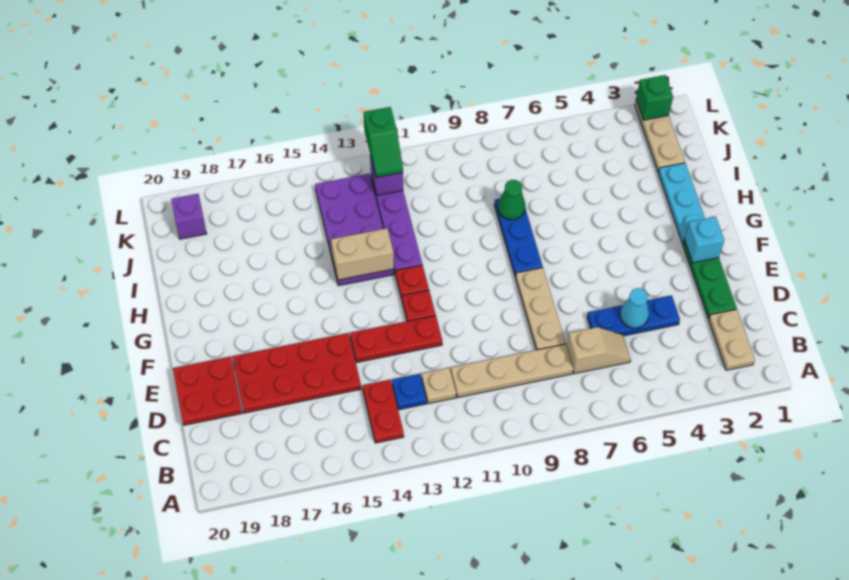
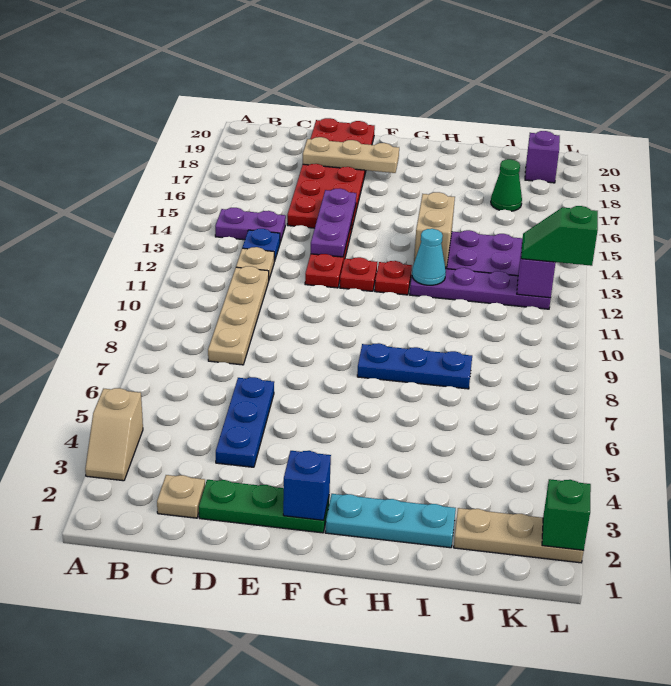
tan 1x2 plate [709,309,755,370] -> tan 1x1 plate [157,475,205,518]
red 1x2 plate [363,380,404,443] -> purple 1x2 plate [215,208,286,242]
tan 1x2 slope [567,327,631,374] -> tan 1x2 slope moved to [85,388,143,481]
cyan 1x1 cone [620,288,649,328] -> cyan 1x1 cone moved to [412,229,446,285]
tan 1x3 plate [516,268,565,350] -> tan 1x3 plate moved to [303,137,399,173]
none -> purple 1x3 plate [311,189,356,257]
cyan 1x1 brick [684,217,724,263] -> blue 1x1 brick [283,451,331,520]
green 1x1 cone [498,180,525,220] -> green 1x1 cone moved to [491,159,522,211]

